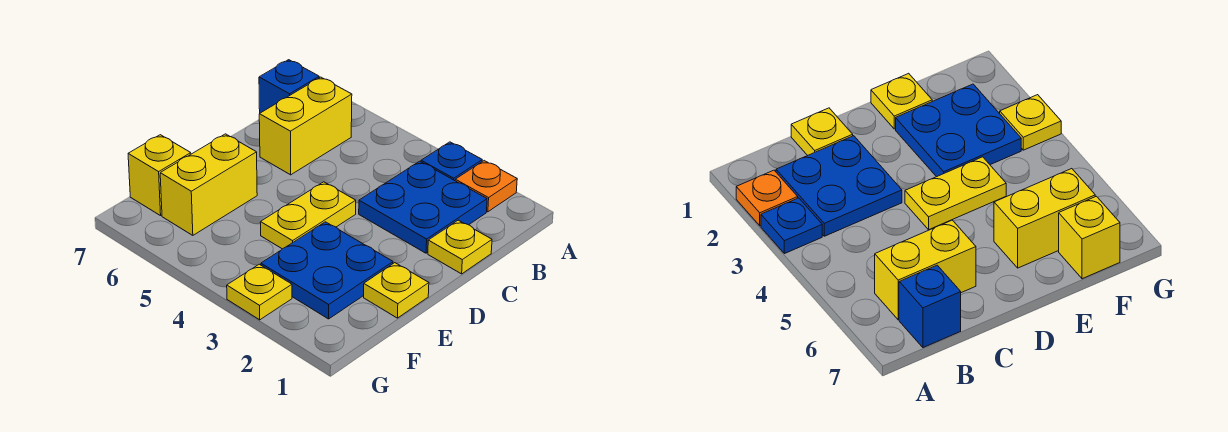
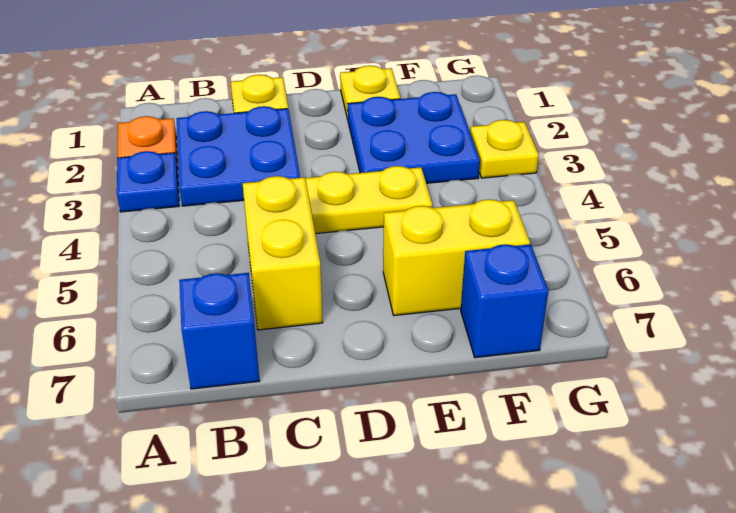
yellow 1x2 brick [259,77,352,175] -> yellow 1x2 brick turned to [243,176,323,330]
yellow 1x1 brick [128,135,191,216] -> blue 1x1 brick [461,244,549,358]

